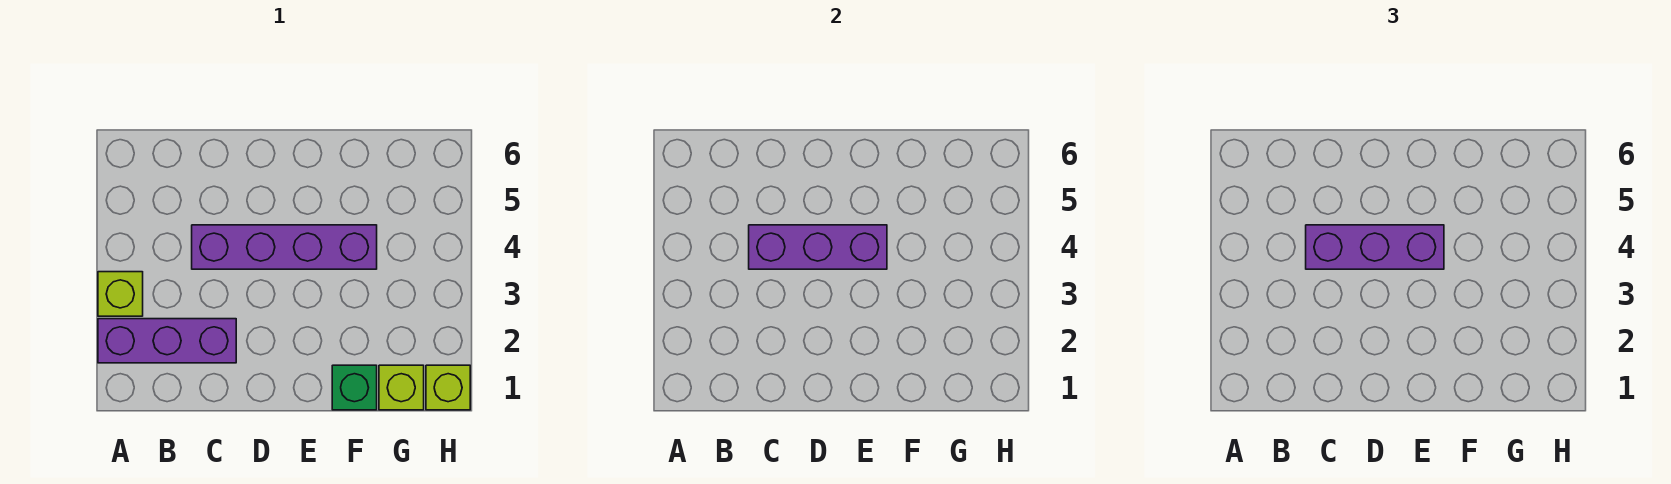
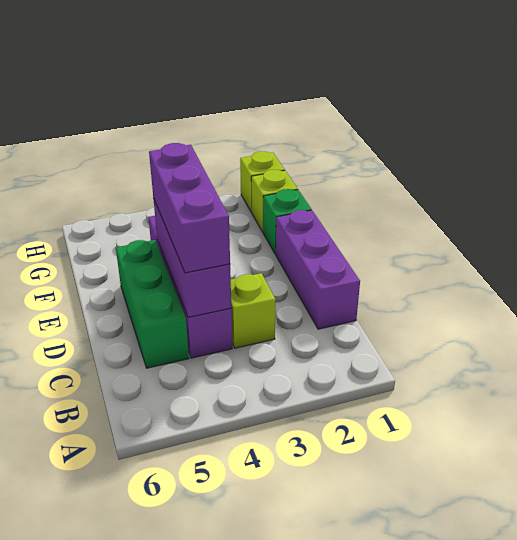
purple 1x3 brick [98,319,236,363] -> purple 1x3 brick moved to [276,210,360,329]
lime 1x1 brick [98,272,143,316] -> lime 1x1 brick moved to [231,273,276,348]
none -> green 1x3 brick [116,240,189,368]

